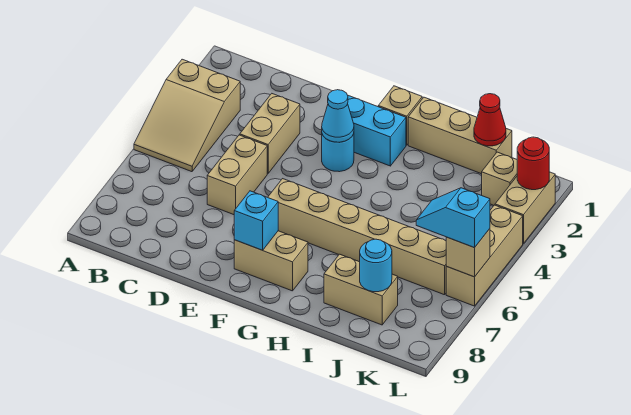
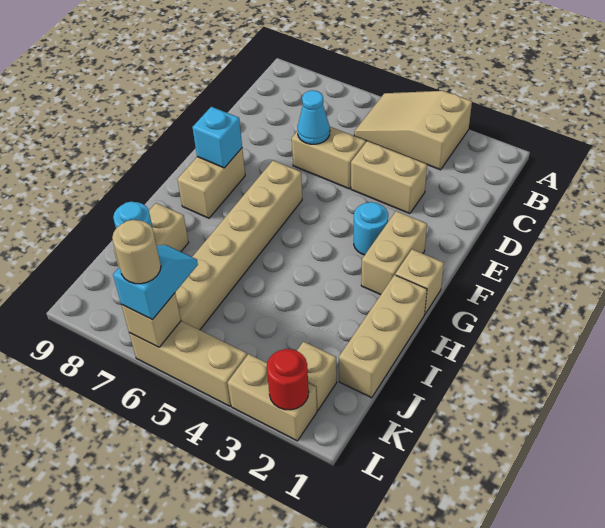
cyan 1x2 brick [348,96,406,166] -> tan 1x2 brick [361,211,427,295]
cyan 1x1 cone [322,90,354,142] -> cyan 1x1 cone moved to [297,90,330,144]
red 1x1 cone [474,94,506,146] -> none
none -> tan 1x1 round brick [112,220,161,284]

